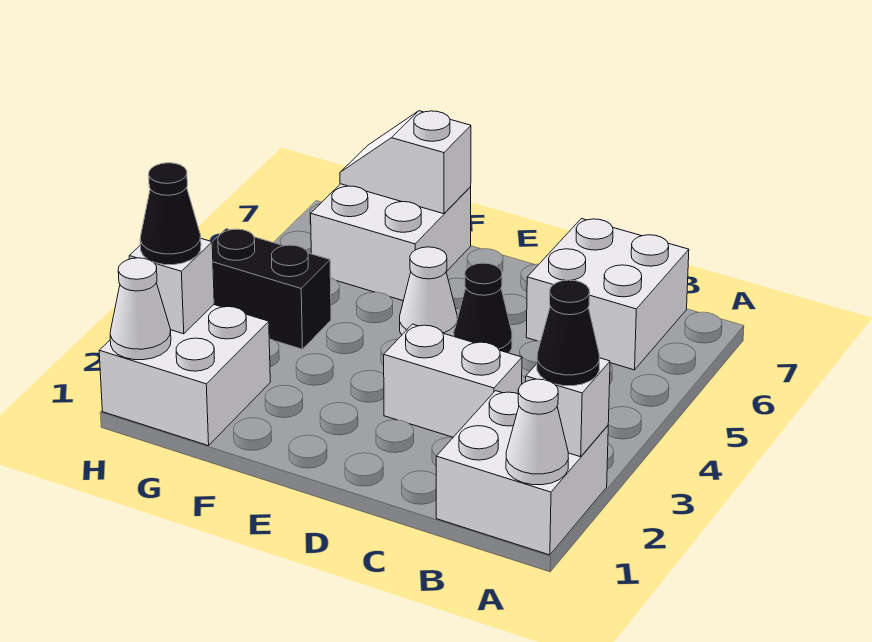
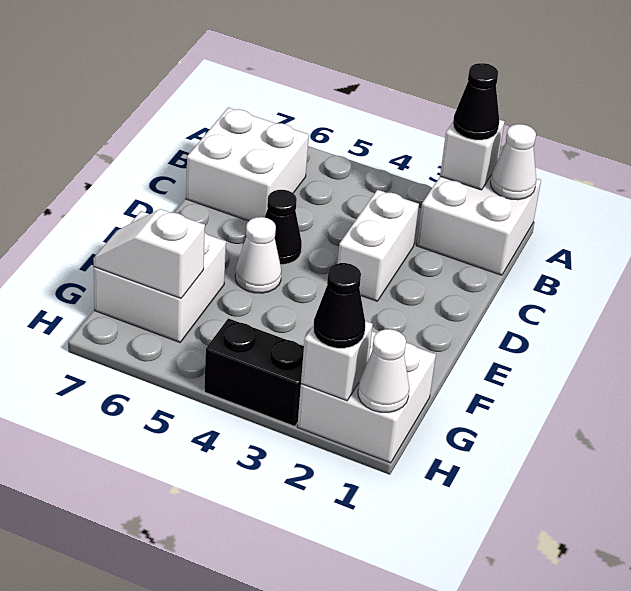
white 1x2 slope [340,111,471,214] -> white 1x2 slope turned to [93,209,205,298]
black 1x2 brick [212,229,331,349] -> black 1x2 brick turned to [204,318,304,426]

